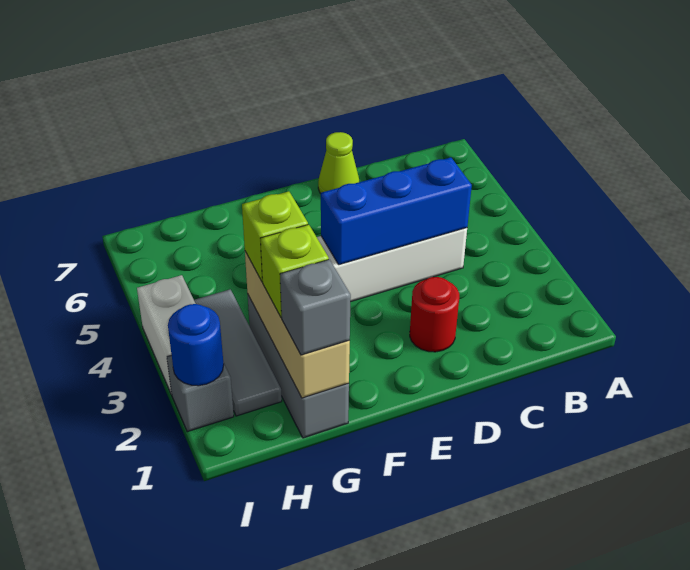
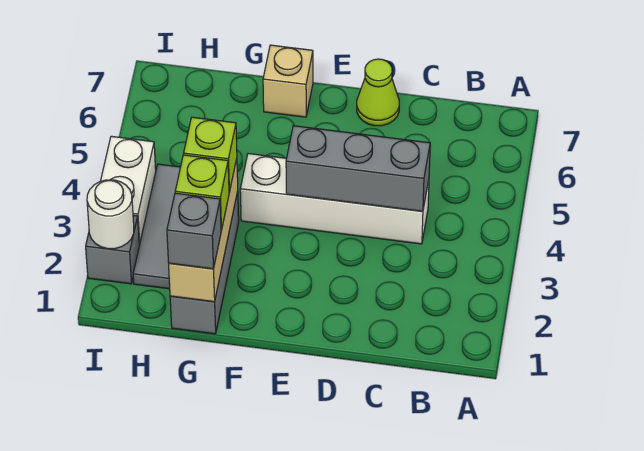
blue 1x3 brick [321,157,472,265] -> grey 1x3 brick [286,126,430,211]
red 1x1 round brick [410,277,459,352] -> none
none -> tan 1x1 brick [263,45,313,117]
blue 1x1 round brick [168,304,224,386] -> white 1x1 round brick [87,180,134,249]

